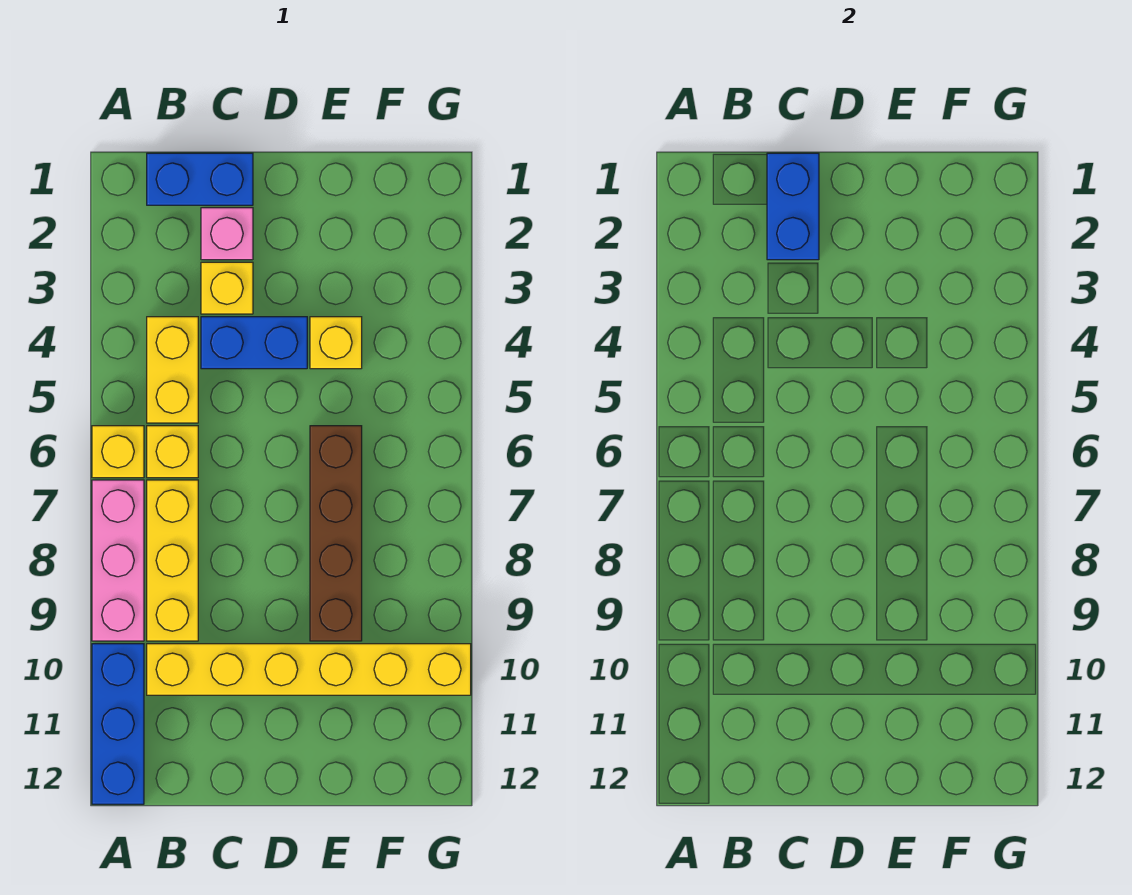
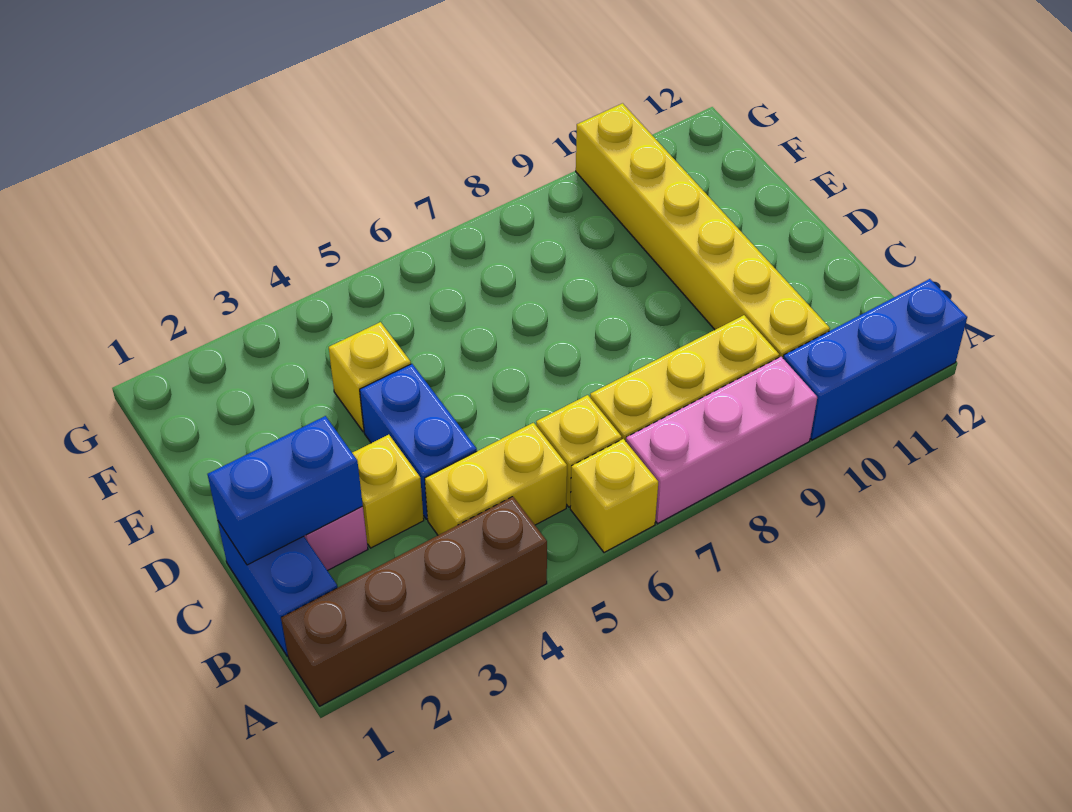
brown 1x4 brick [310,426,362,641] -> brown 1x4 brick moved to [281,497,547,706]

